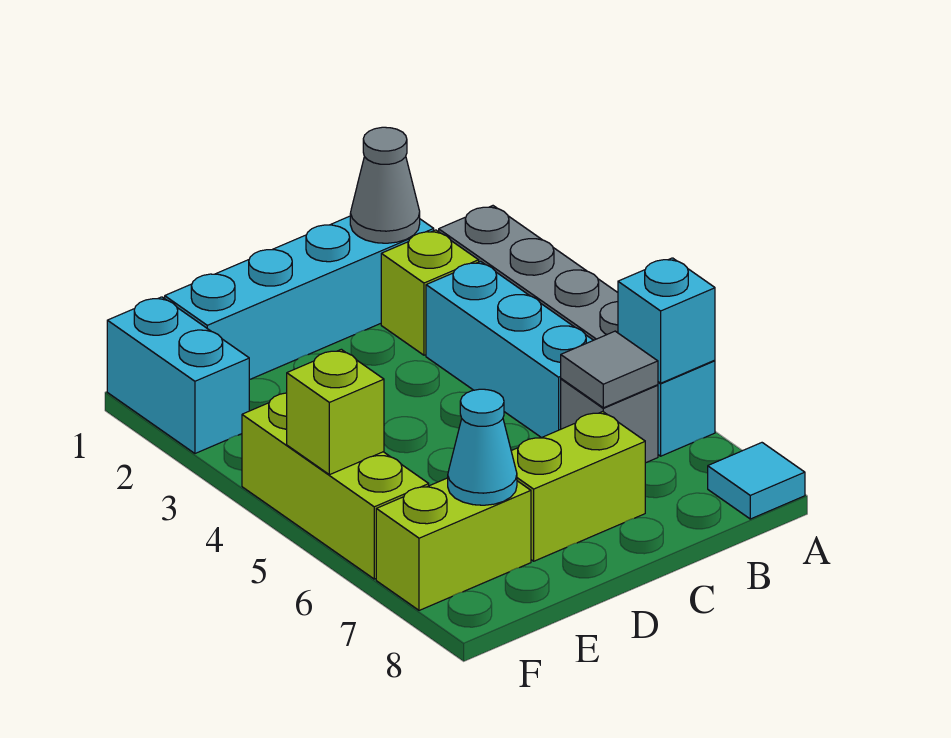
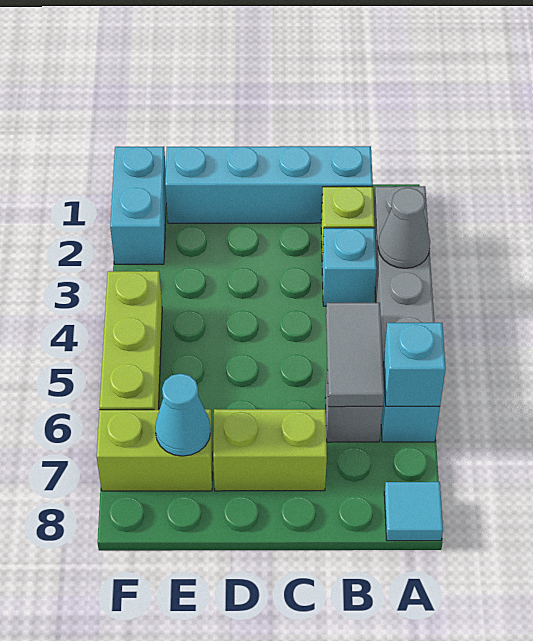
grey 1x1 cone [350,127,420,243] -> grey 1x1 cone moved to [378,188,430,268]
cyan 1x3 brick [426,261,593,438] -> cyan 1x1 brick [322,228,377,306]
grey 1x1 tile [561,331,658,408] -> grey 1x2 tile [326,303,384,407]
lime 1x1 brick [287,349,384,475] -> none

